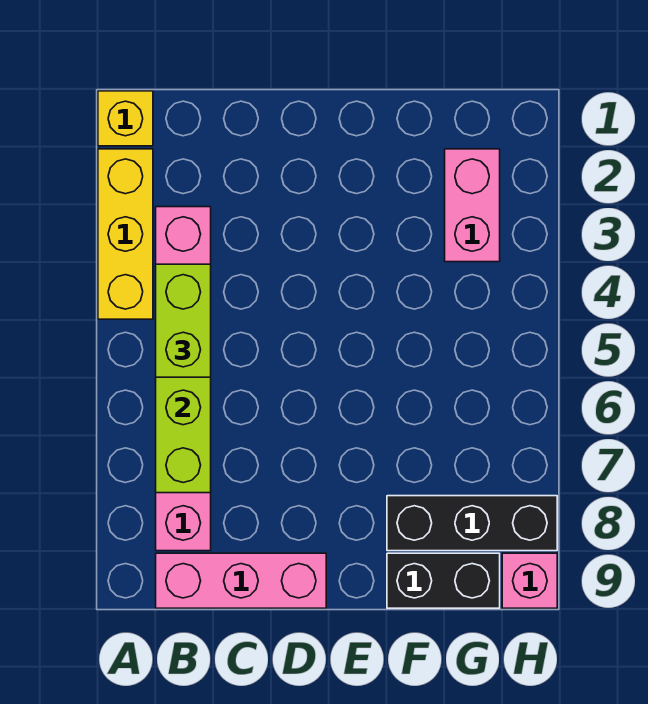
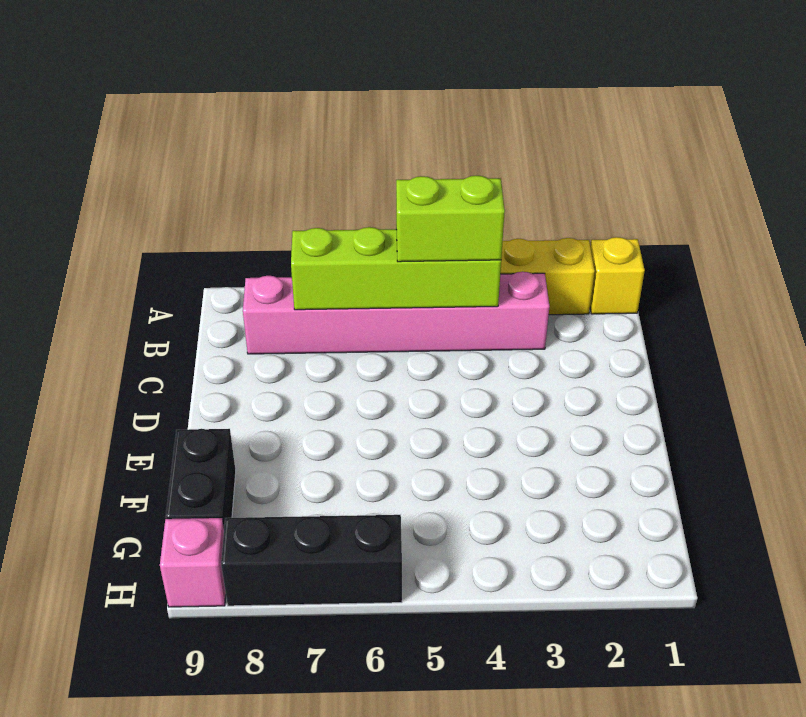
pink 1x3 brick [156,553,326,608] -> none
black 1x3 brick [387,496,557,551] -> black 1x3 brick turned to [221,515,402,606]
pink 1x2 brick [445,149,500,262] -> none

